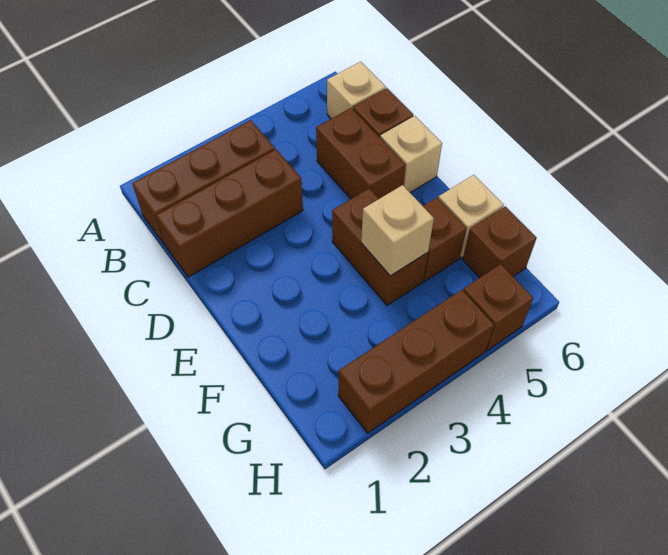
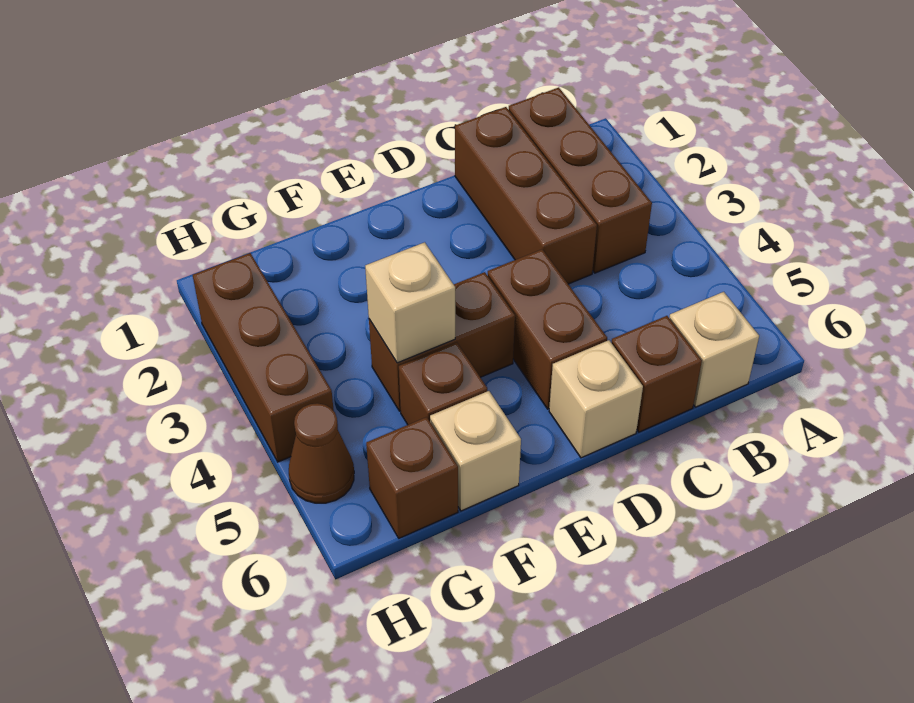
brown 1x2 brick [316,108,406,199] -> brown 1x2 brick turned to [488,249,607,409]
brown 1x1 brick [463,264,533,351] -> brown 1x1 cone [289,403,354,503]

